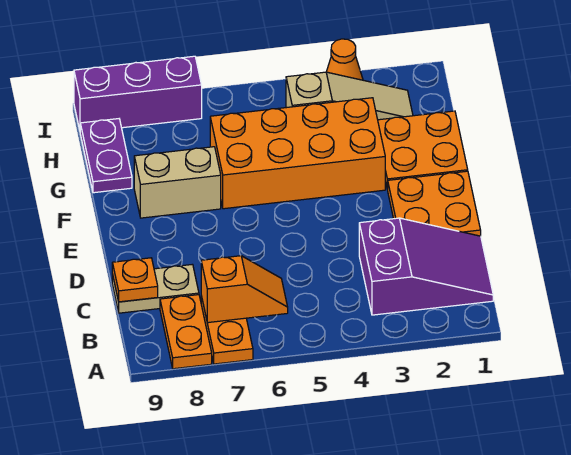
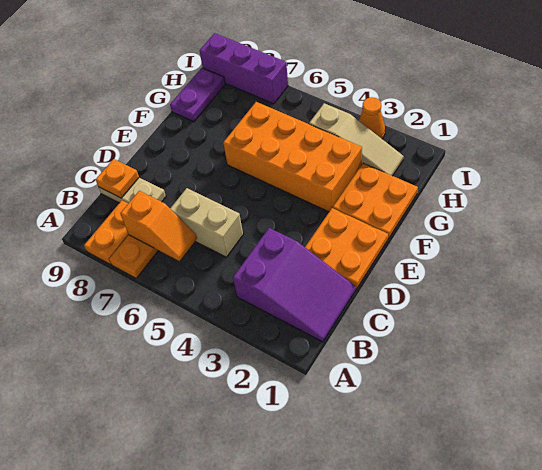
tan 1x2 brick [134,147,221,218] -> tan 1x2 brick moved to [170,188,243,257]

